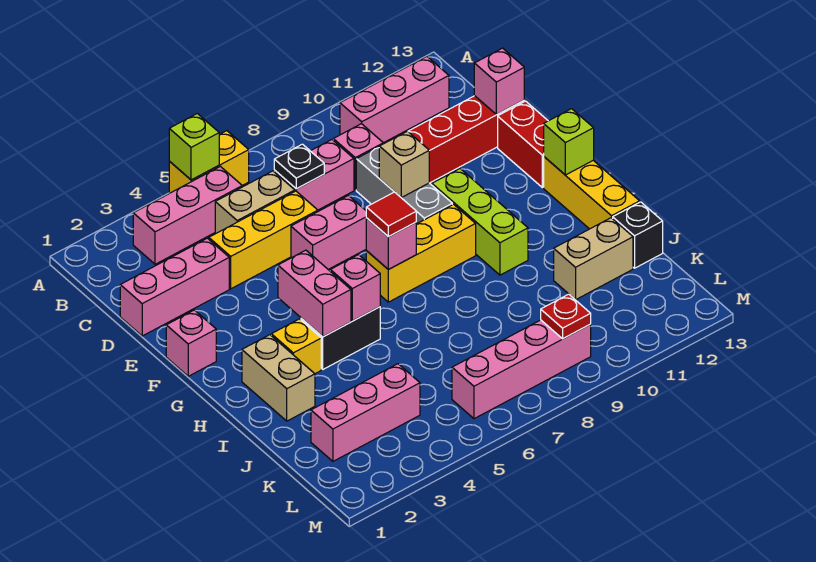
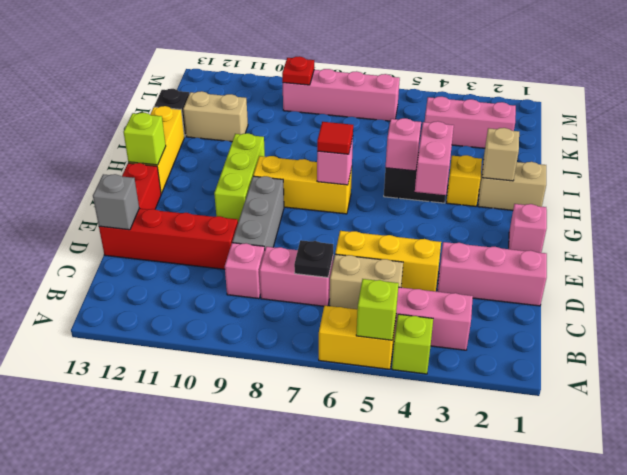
none -> lime 1x1 brick [392,314,433,374]
pink 1x3 brick [340,57,449,143] -> none
pink 1x1 brick [474,48,524,114] -> grey 1x1 brick [93,174,139,230]
pink 1x2 brick [291,196,366,270] -> none
tan 1x1 brick [379,131,429,198] -> tan 1x1 brick moved to [482,128,519,181]
tan 1x2 brick [242,335,315,421] -> tan 1x2 brick turned to [478,162,546,210]

